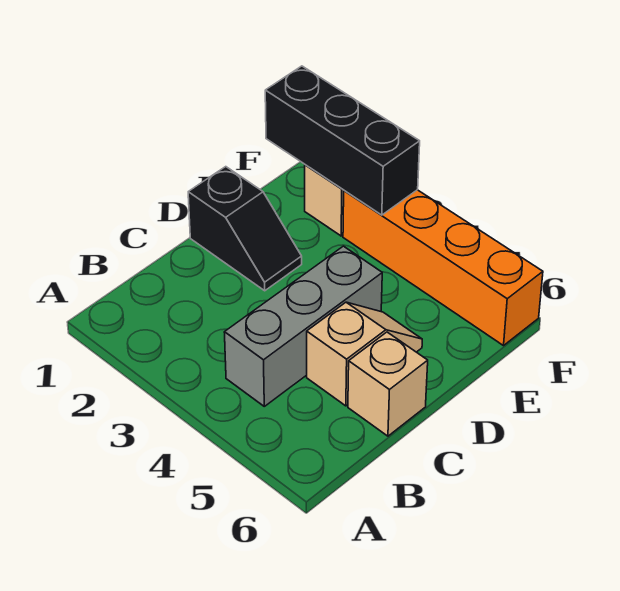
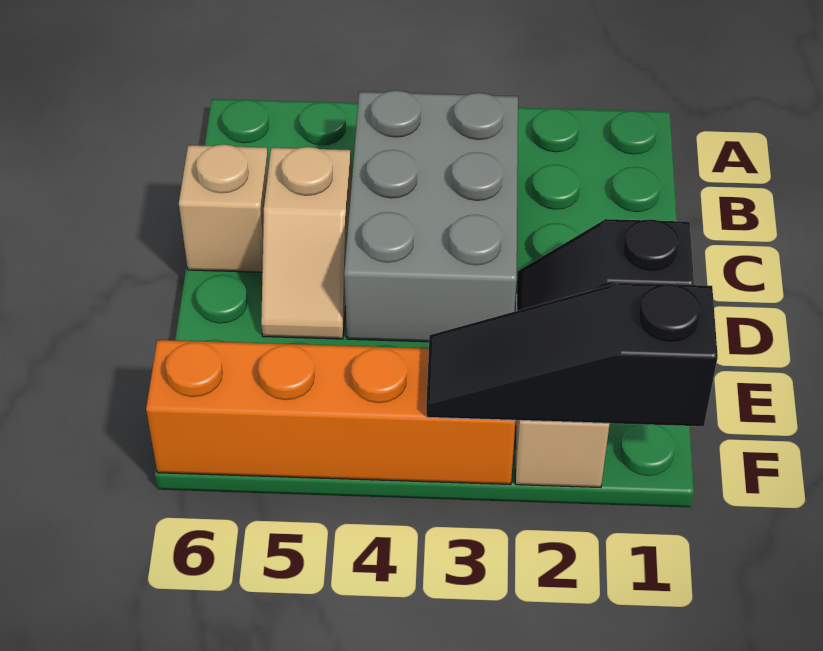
grey 1x3 brick [224,246,382,406] -> grey 2x3 brick [344,90,518,342]
black 1x3 brick [265,66,420,215] -> black 1x3 slope [426,283,718,426]

